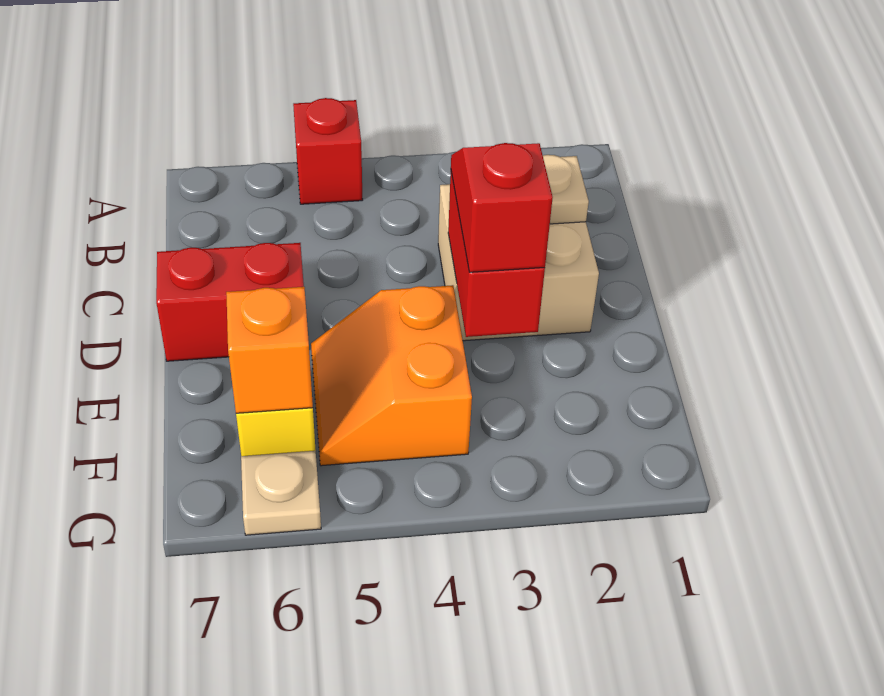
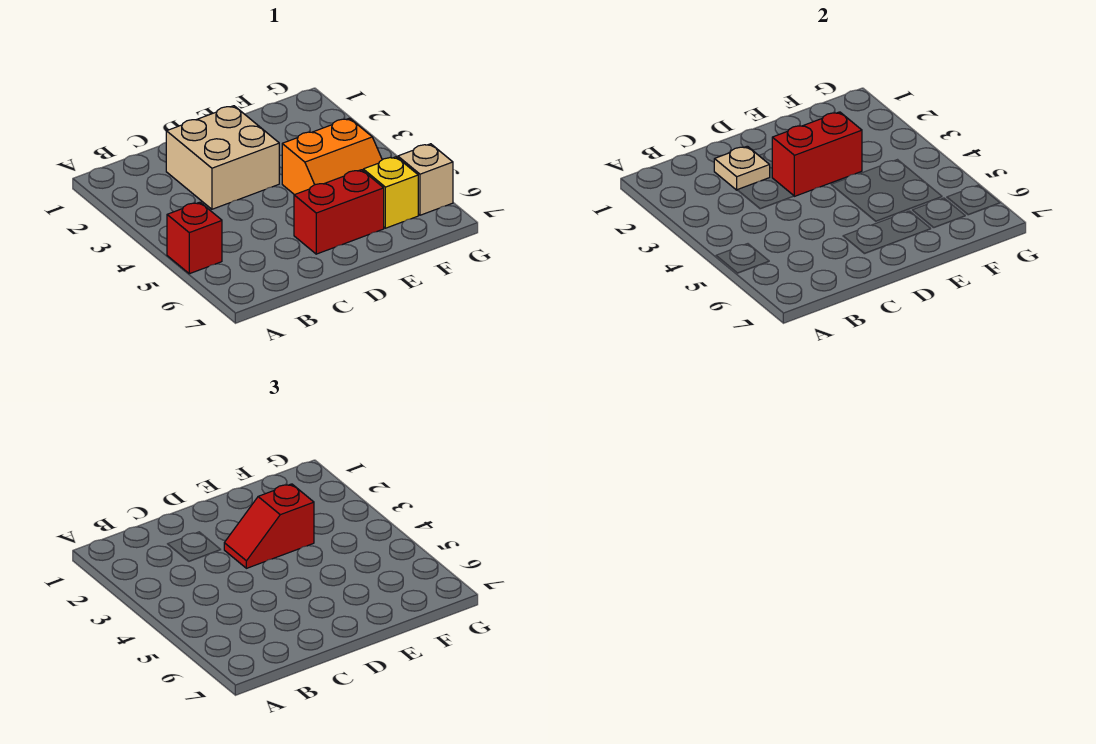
red 1x2 brick [156,243,304,361] -> red 1x2 brick turned to [294,170,384,254]
orange 1x1 brick [226,287,313,413] -> none
tan 1x1 plate [241,451,321,535] -> tan 1x1 brick [398,144,453,215]

